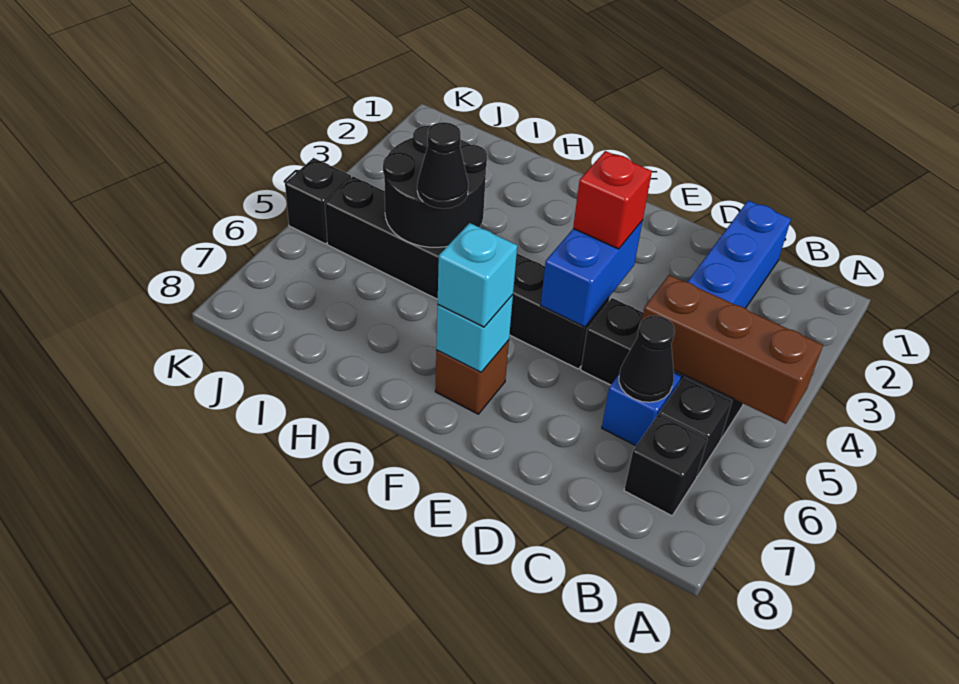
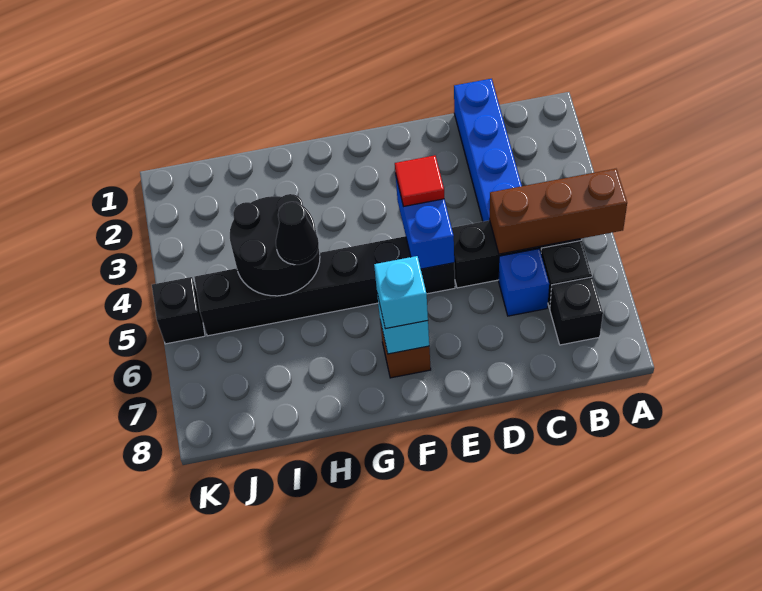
black 1x1 cone [619,316,675,402] -> none
red 1x1 brick [573,151,652,249] -> red 1x1 tile [395,155,444,207]

